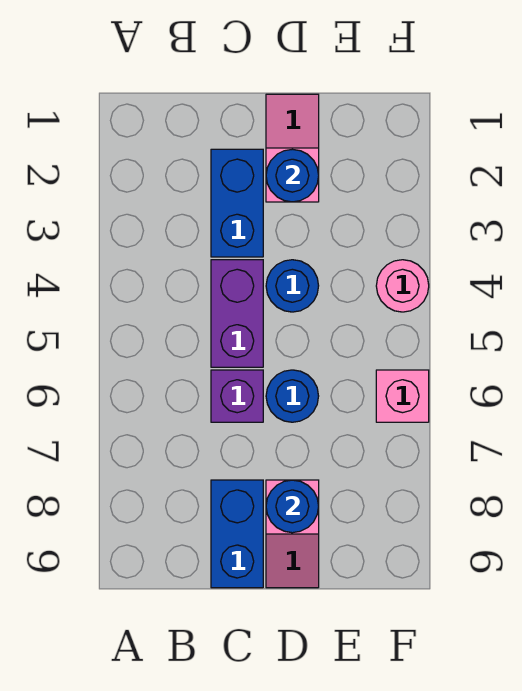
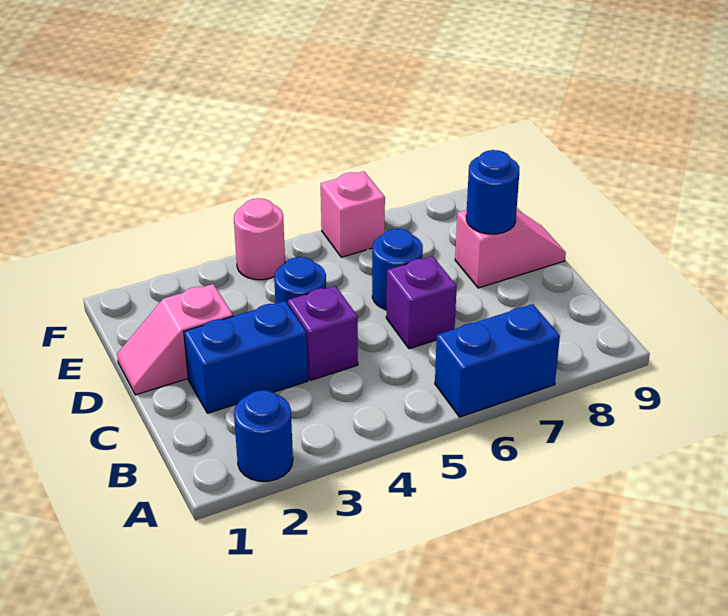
purple 1x2 brick [211,260,263,367] -> purple 1x1 brick [288,286,358,380]
blue 1x2 brick [211,480,263,588] -> blue 1x2 brick moved to [435,304,560,417]
blue 1x1 round brick [266,149,319,202] -> blue 1x1 round brick moved to [234,390,293,481]

